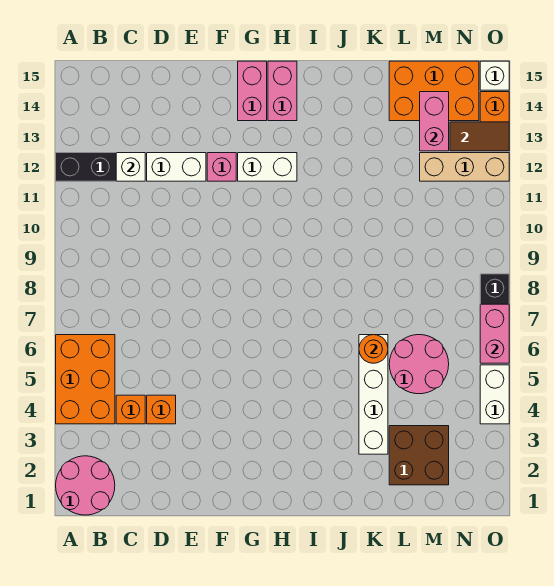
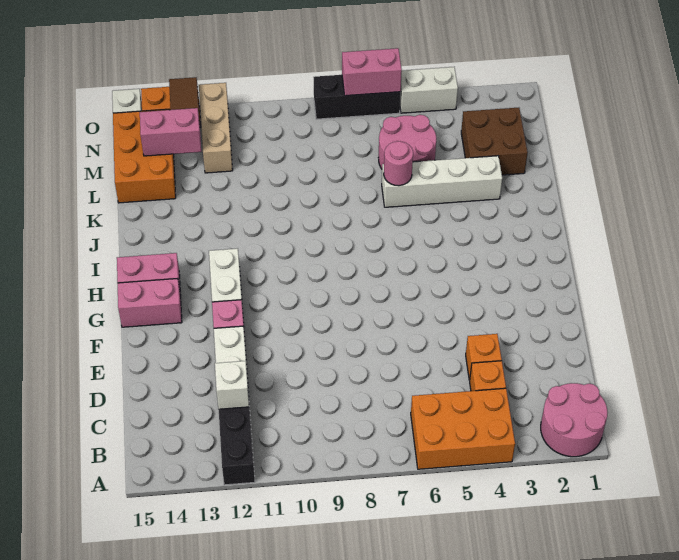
orange 1x1 round brick [359,335,388,363] -> pink 1x1 round brick [384,141,413,186]

